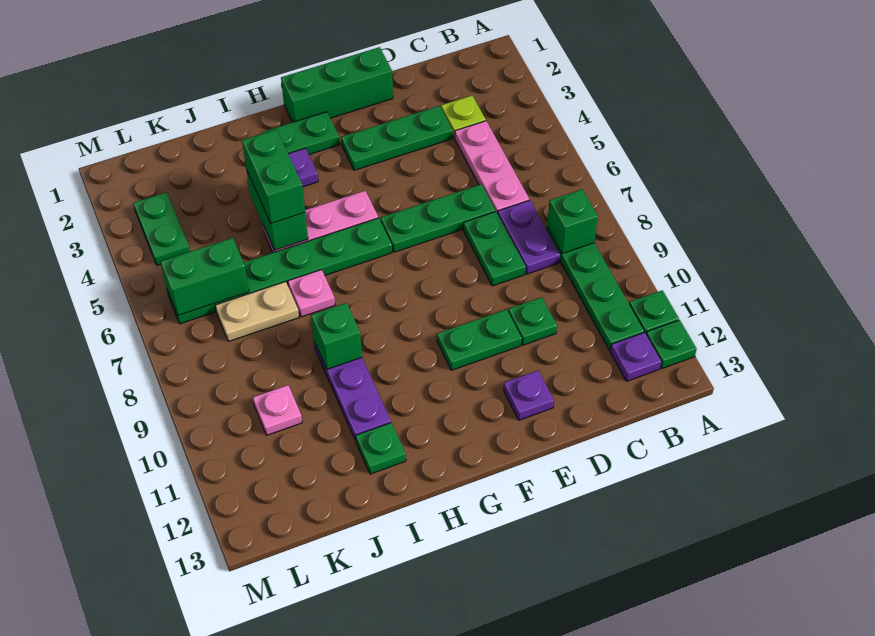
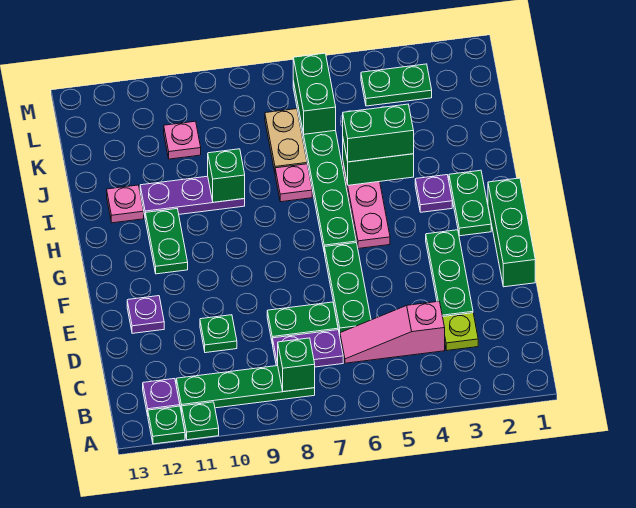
pink 1x3 plate [455,121,529,214] -> pink 1x3 slope [340,301,445,363]
green 1x2 plate [437,309,522,370] -> green 1x2 plate moved to [145,209,188,274]
green 1x1 plate [356,423,406,474] -> pink 1x1 plate [107,185,144,223]

